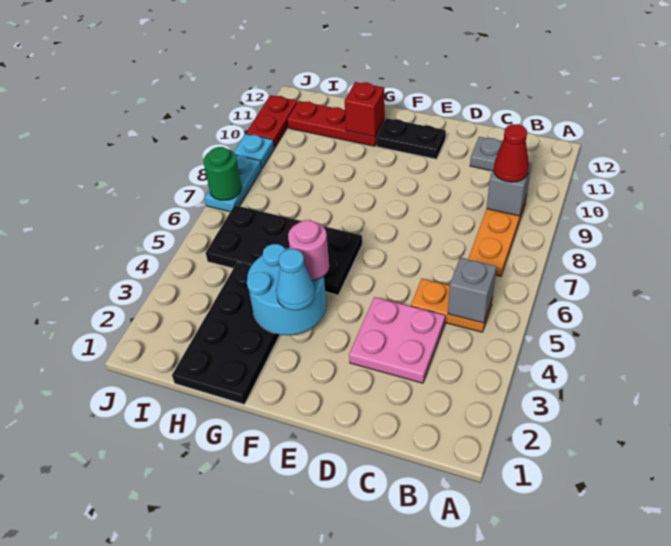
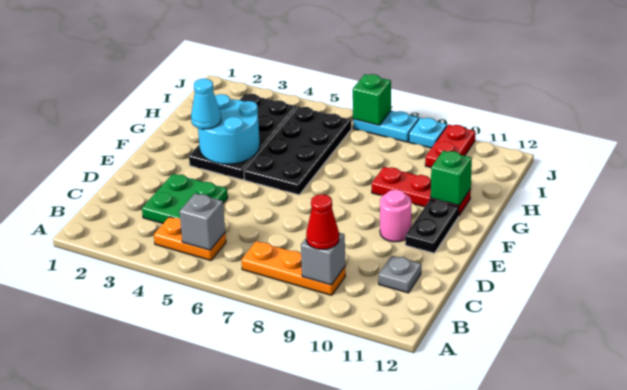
orange 1x2 plate [411,279,493,332] -> orange 1x2 plate turned to [154,217,226,260]
pink 2x2 plate [349,297,445,383] -> green 2x2 plate [142,174,228,223]
pink 1x1 round brick [288,220,329,280] -> pink 1x1 round brick moved to [380,190,411,242]
black 2x4 plate [172,262,280,404] -> black 2x4 plate turned to [189,94,297,180]
red 1x3 plate [287,101,385,146] -> red 1x3 plate turned to [372,167,471,215]
red 1x1 brick [344,82,385,137] -> green 1x1 brick [431,151,472,205]
green 1x1 round brick [204,147,242,200] -> green 1x1 brick [353,74,391,125]
red 1x2 plate [246,95,297,148] -> red 1x2 plate turned to [425,125,475,167]

